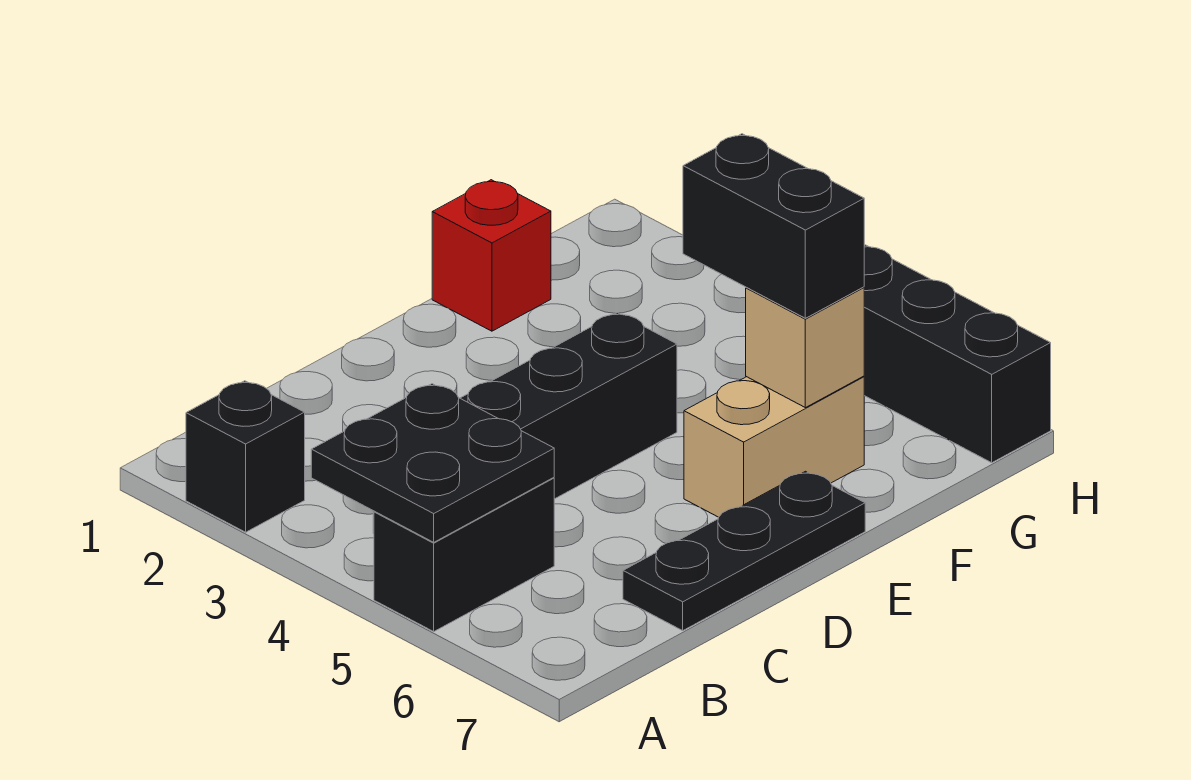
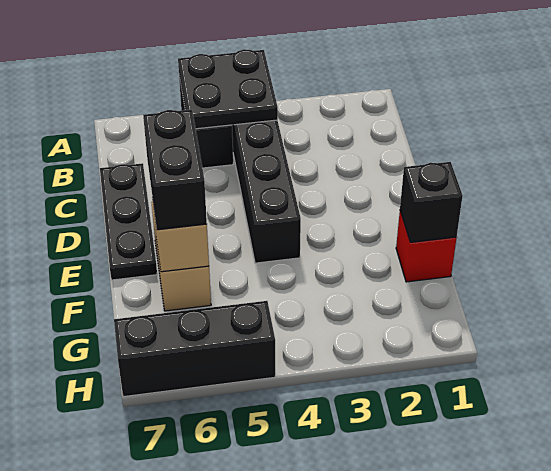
black 1x1 brick [186,381,305,532] -> black 1x1 brick moved to [400,162,463,242]
black 1x2 brick [683,134,864,318] -> black 1x2 brick turned to [143,110,207,230]

